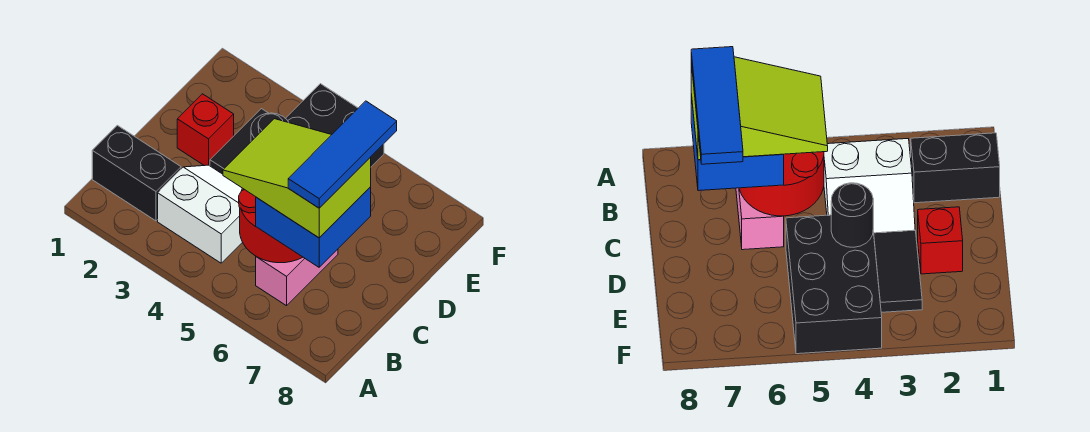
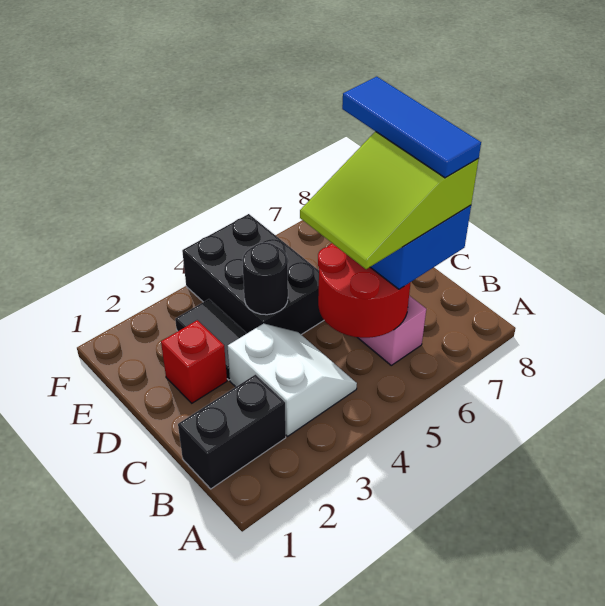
white 2x2 slope [158,165,242,263] -> white 2x2 slope turned to [228,323,357,436]

